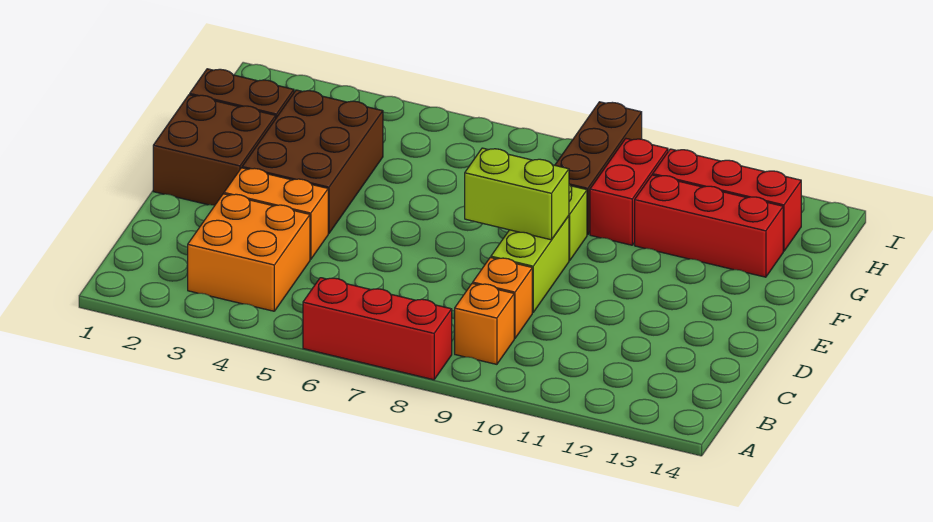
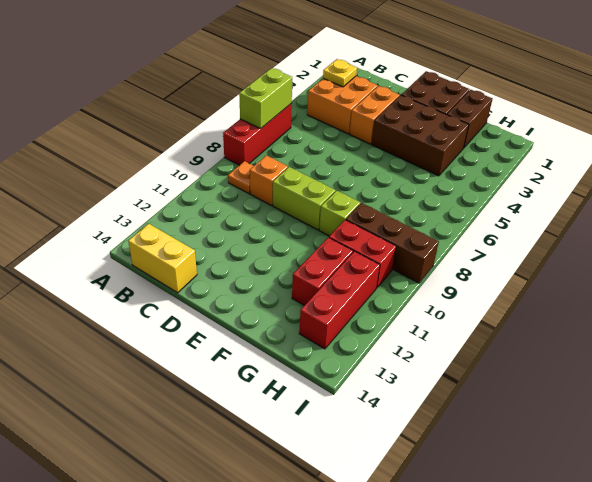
none -> yellow 1x1 plate [323,59,357,87]
orange 1x1 brick [455,283,514,364] -> orange 1x1 plate [228,161,253,194]
none -> yellow 1x2 brick [128,224,197,293]
lime 1x2 brick [465,148,569,240] -> lime 1x2 brick moved to [239,68,292,129]
red 1x3 brick [635,175,783,277] -> red 1x2 brick [292,237,353,305]

